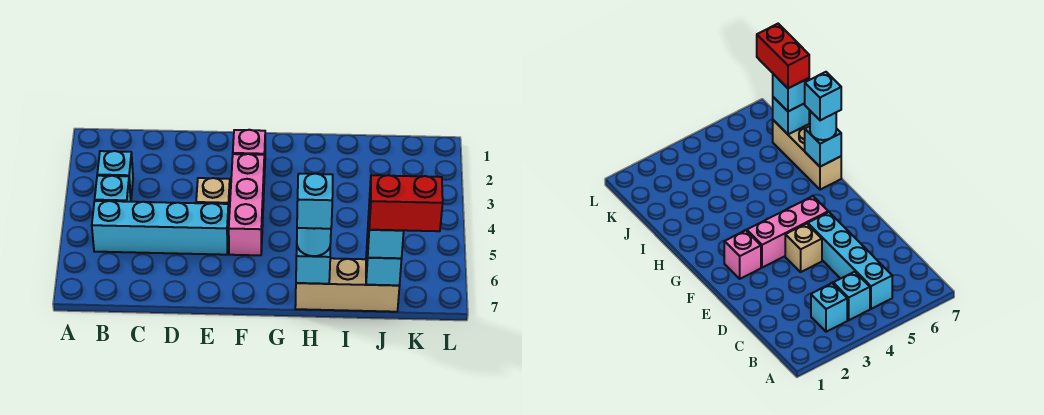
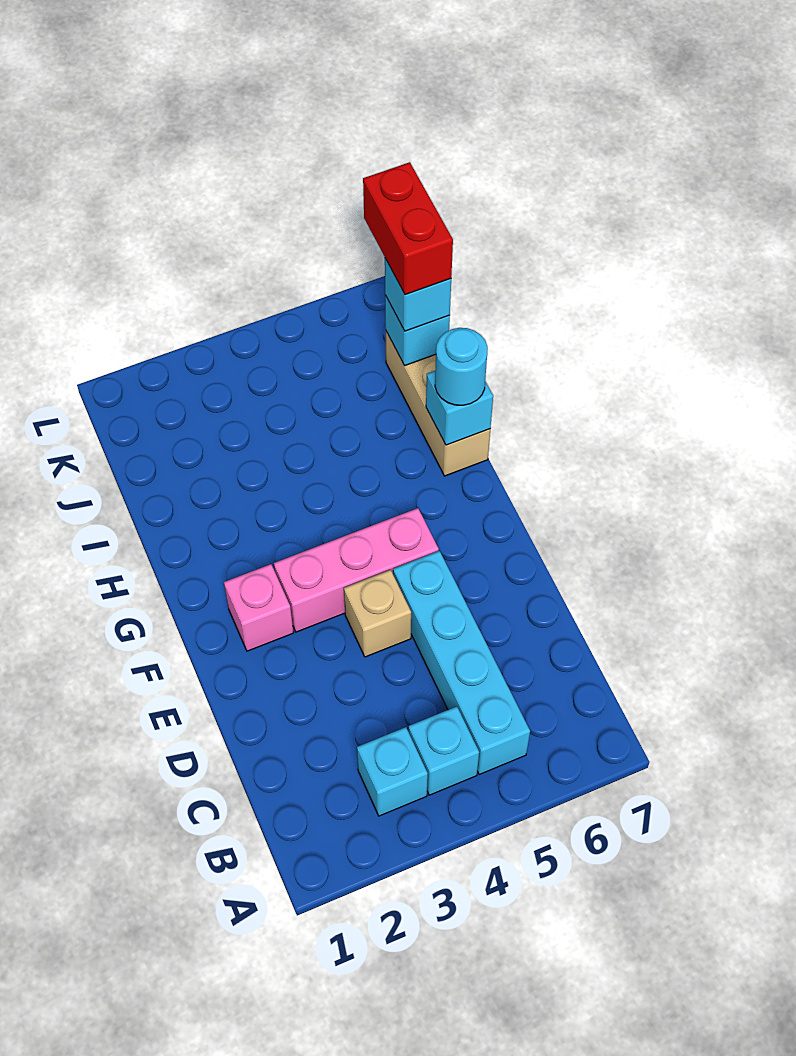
cyan 1x1 brick [297,174,333,229] -> none

